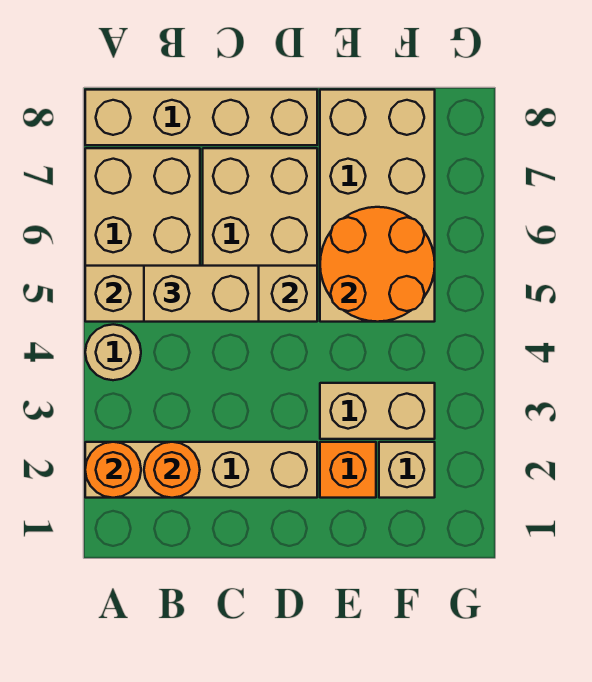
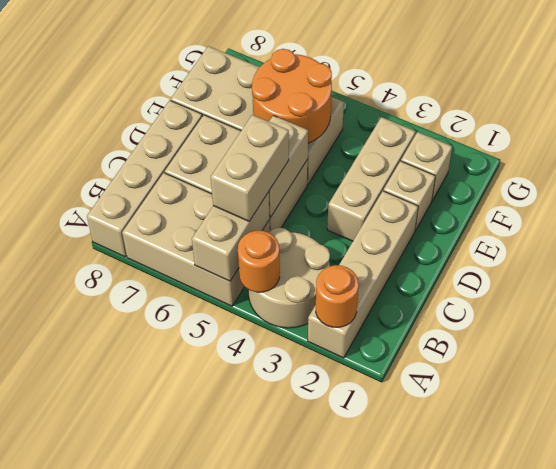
tan 1x1 round brick [85,324,141,380] -> tan 2x2 round brick [248,228,330,328]
orange 1x1 round brick [144,442,200,498] -> orange 1x1 round brick moved to [238,231,280,292]
orange 1x1 brick [320,442,376,498] -> tan 1x1 brick [383,161,435,231]
tan 1x2 brick [320,383,435,439] -> tan 1x3 brick [327,117,416,241]

